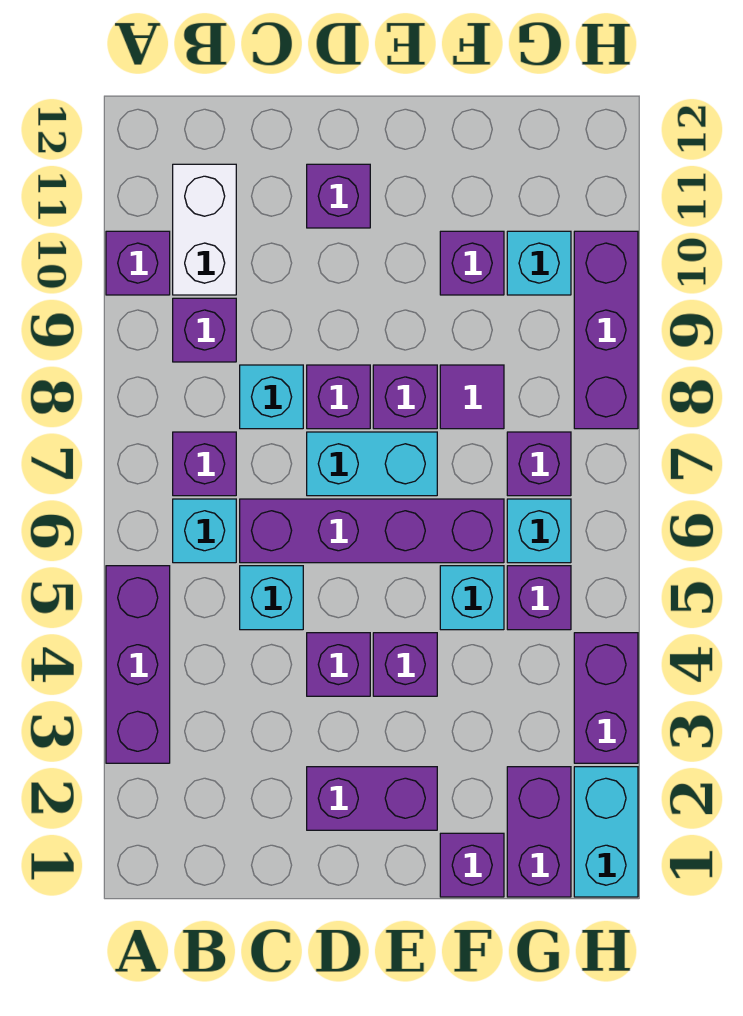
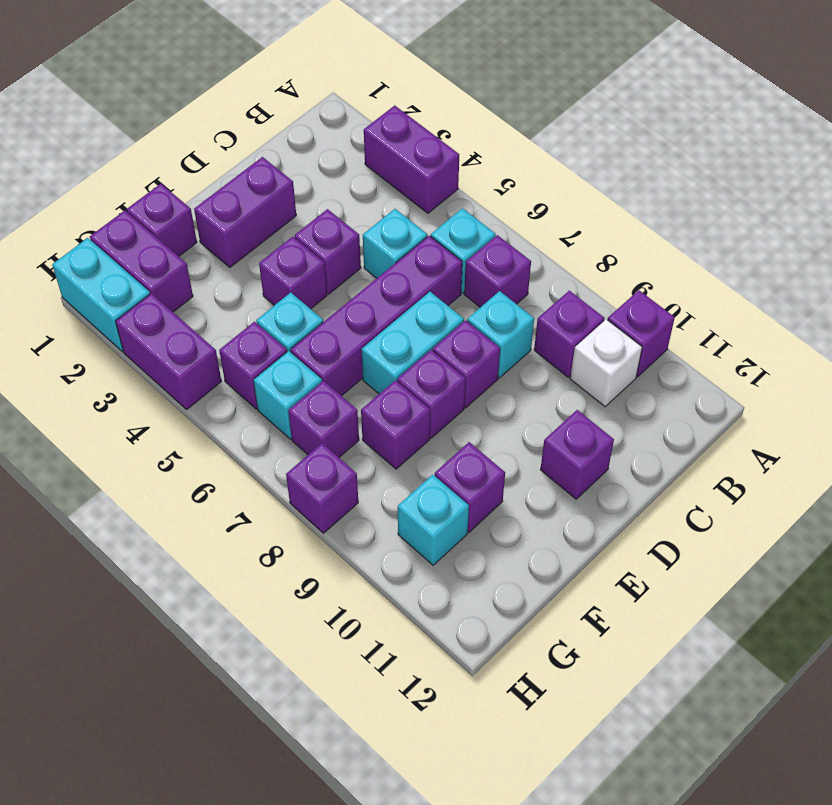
purple 1x3 brick [106,566,170,763] -> purple 1x2 brick [364,106,459,213]
white 1x2 brick [173,164,236,295] -> white 1x1 brick [570,319,642,407]
purple 1x1 tile [440,365,504,429] -> purple 1x1 brick [361,380,430,469]
purple 1x3 brick [574,231,638,429] -> purple 1x1 brick [286,443,358,533]

